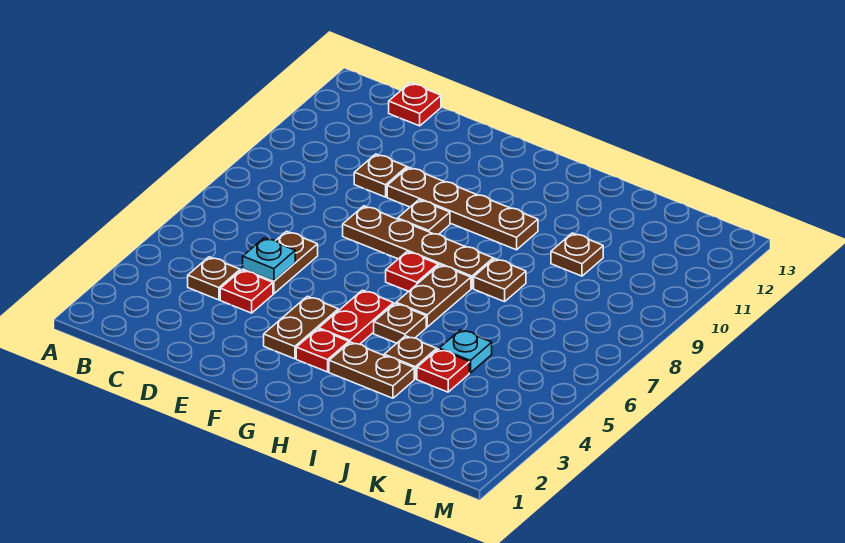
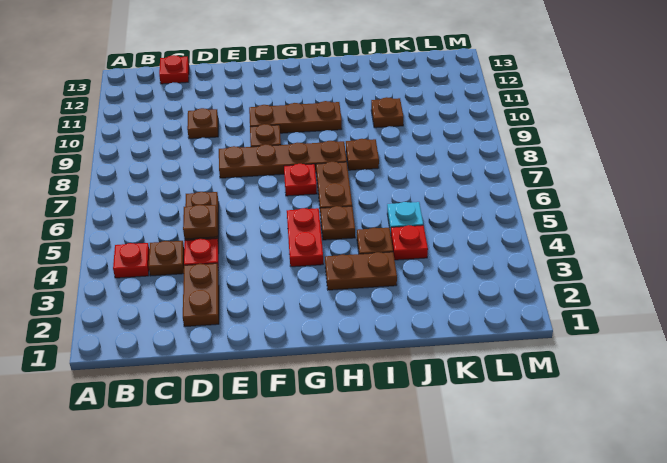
cyan 1x1 plate [243,238,295,281] -> brown 1x1 plate [183,205,217,239]
brown 1x4 plate [387,167,538,250] -> brown 1x3 plate [249,101,342,133]
brown 1x2 plate [264,296,338,359] -> brown 1x2 plate moved to [183,263,219,327]
red 1x1 plate [296,329,349,372] -> red 1x1 plate moved to [113,243,149,278]

